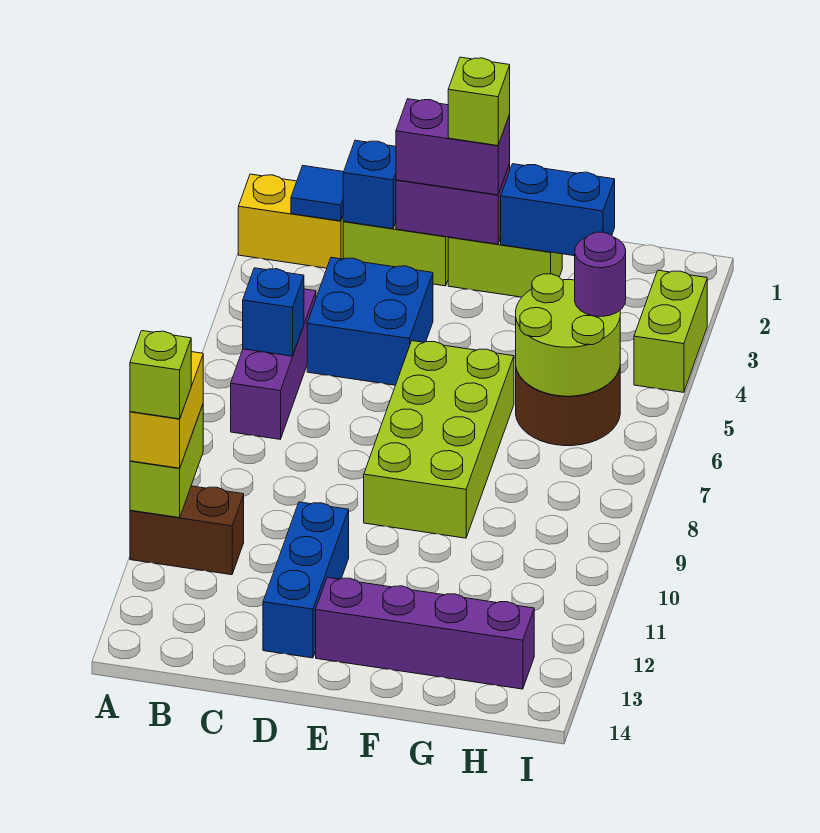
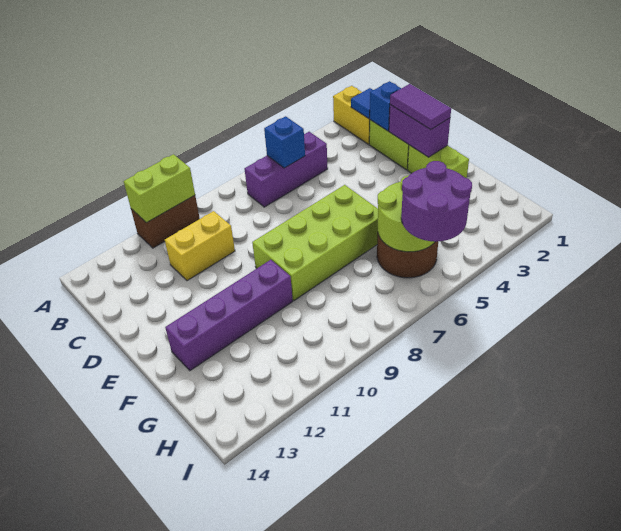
yellow 1x2 brick [130,352,203,468] -> yellow 1x2 brick moved to [165,211,235,281]
brown 1x2 brick [130,486,244,575] -> brown 1x2 brick turned to [131,195,200,248]
lime 1x1 brick [130,331,191,419] -> none
blue 2x2 brick [307,257,433,385] -> none
purple 1x2 brick [396,99,510,195] -> purple 1x2 tile [390,84,451,130]
blue 1x3 brick [263,502,349,658] -> none
lime 1x1 brick [448,57,510,146] -> none
purple 1x4 brick [316,577,534,689] -> purple 1x4 brick turned to [165,260,293,371]
blue 1x2 brick [501,164,615,256] -> none
purple 1x1 round brick [575,232,626,316] -> purple 2x2 round brick [401,161,472,242]
lime 1x2 brick [634,270,707,392] -> none

